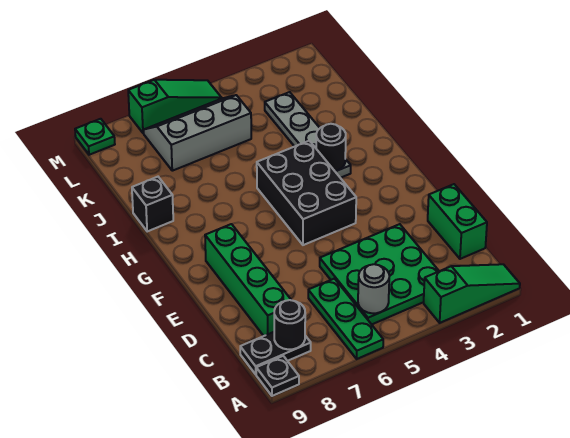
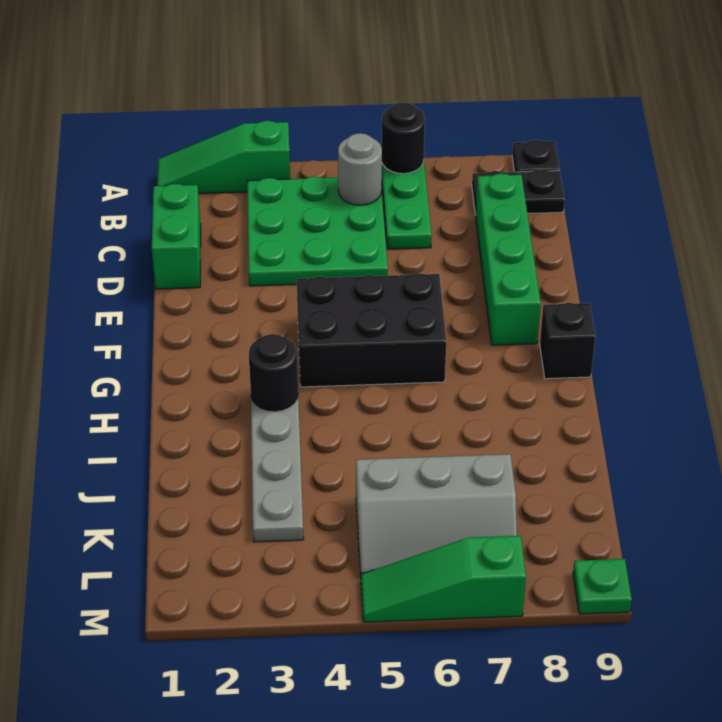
black 1x1 round brick [274,300,305,350] -> black 1x1 round brick moved to [381,102,425,174]
black 2x3 brick [257,141,356,245] -> black 2x3 brick turned to [296,273,446,387]
black 1x1 brick [132,177,173,231] -> black 1x1 brick moved to [540,303,595,379]

